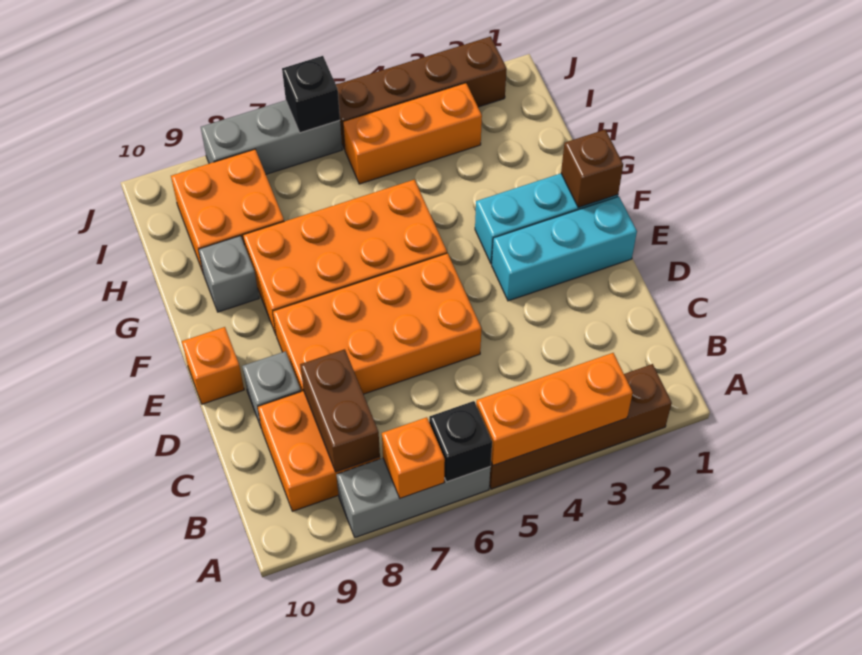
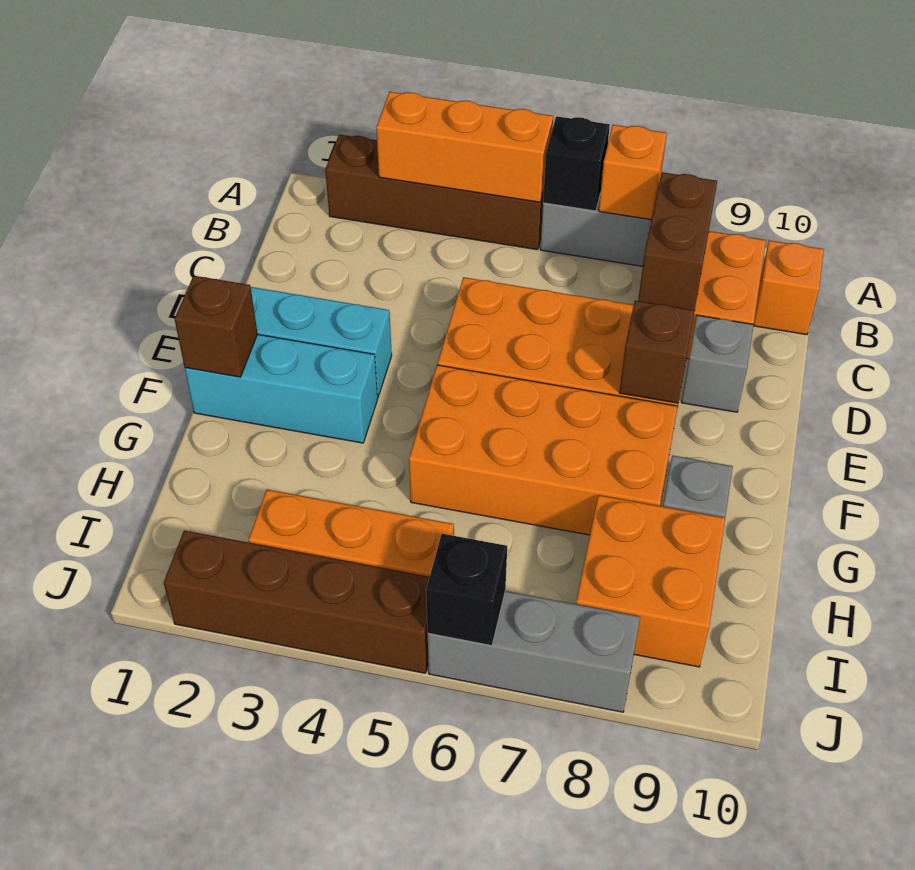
none -> brown 1x1 brick [619,301,694,403]
orange 1x1 brick [182,327,244,404] -> orange 1x1 brick moved to [753,241,824,335]

